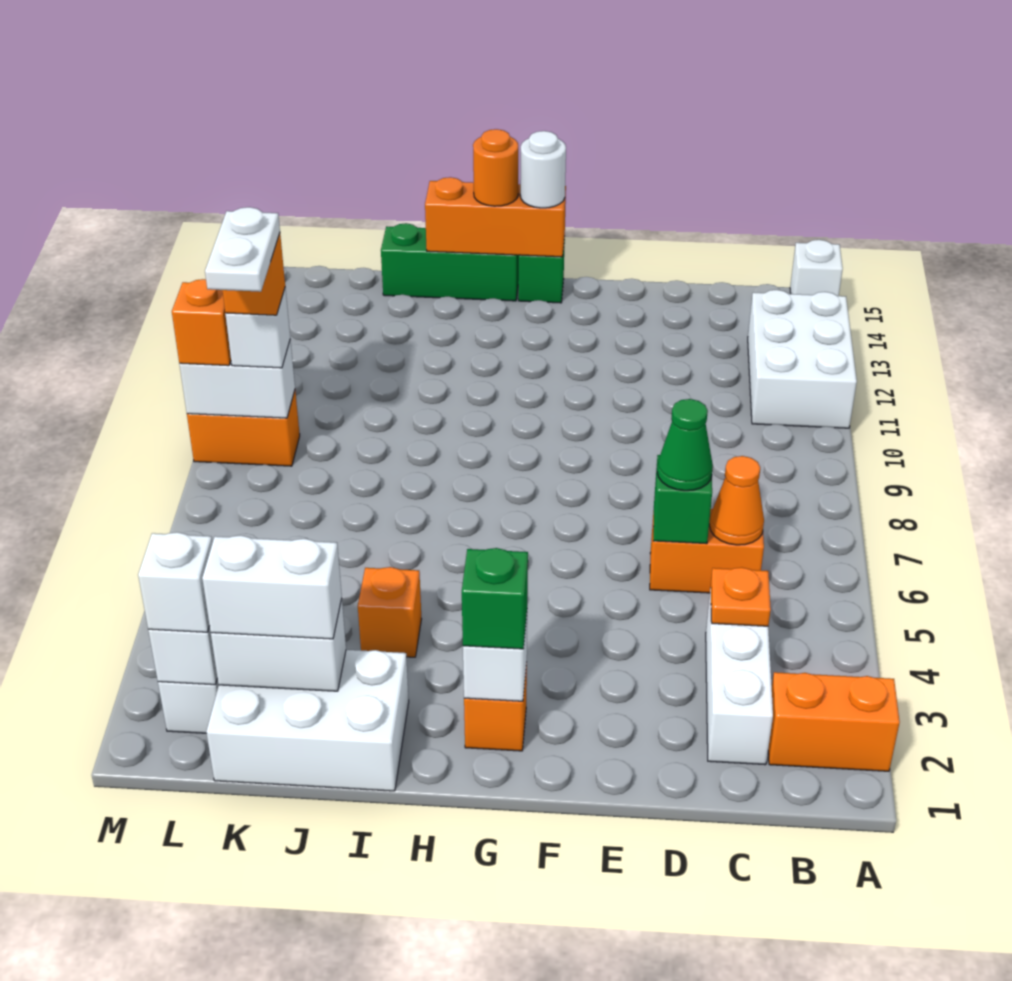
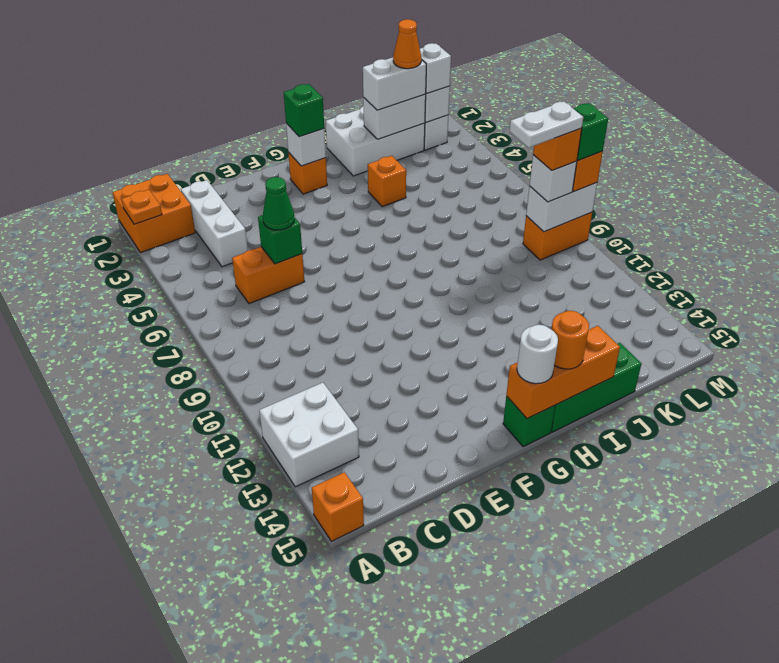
orange 1x2 brick [768,672,900,771] -> orange 2x2 brick [113,174,195,253]
white 2x3 brick [748,290,857,428] -> white 2x2 brick [259,383,359,487]
white 1x1 brick [790,240,843,296] -> orange 1x1 brick [312,472,364,541]
orange 1x1 plate [711,567,771,626] -> orange 1x1 plate moved to [122,190,162,224]
orange 1x1 cone [710,456,764,545] -> orange 1x1 cone moved to [393,19,421,69]
white 1x2 plate [205,207,280,292] -> white 1x2 plate turned to [509,101,583,148]
none -> green 1x1 brick [574,103,608,160]

